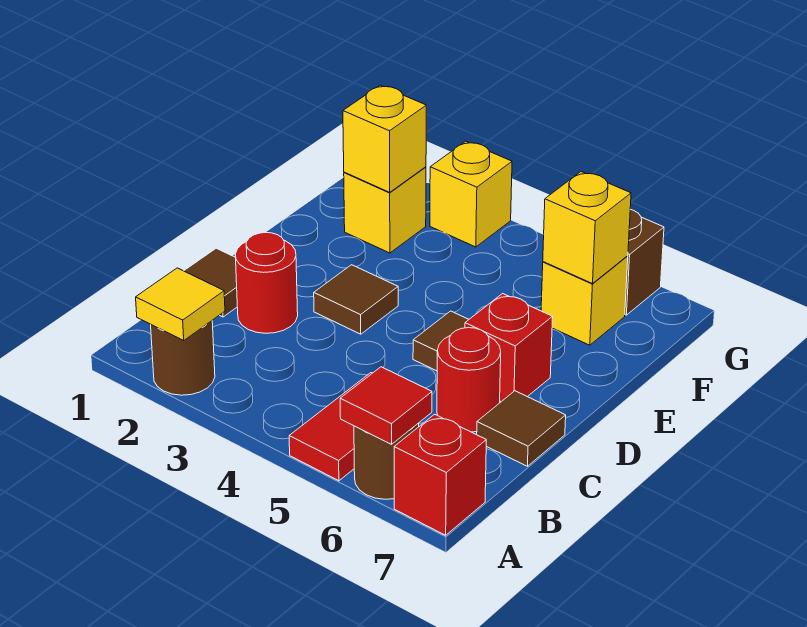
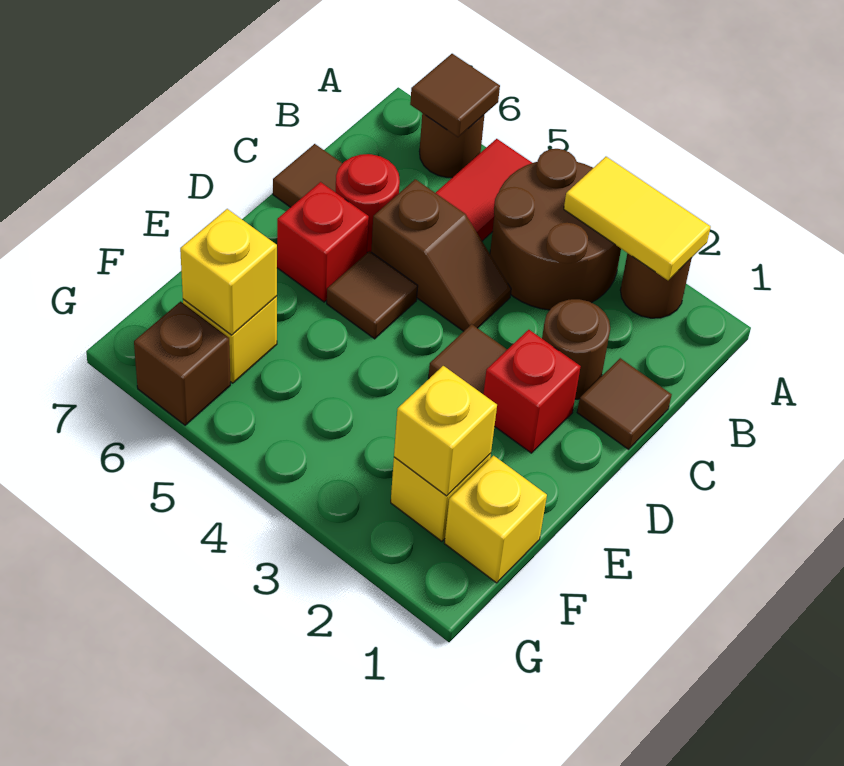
yellow 1x1 tile [136,268,225,340] -> yellow 1x2 tile [564,157,711,280]
none -> brown 2x2 round brick [490,149,621,310]
red 1x1 tile [340,367,432,444] -> brown 1x1 tile [410,54,500,137]
red 1x1 brick [394,414,486,535] -> red 1x1 brick moved to [483,330,581,453]
red 1x1 round brick [235,232,298,333] -> brown 1x1 round brick [542,299,610,399]
none -> brown 1x2 slope [371,179,511,331]
yellow 1x1 brick [430,141,512,247] -> yellow 1x1 brick moved to [444,456,547,583]

